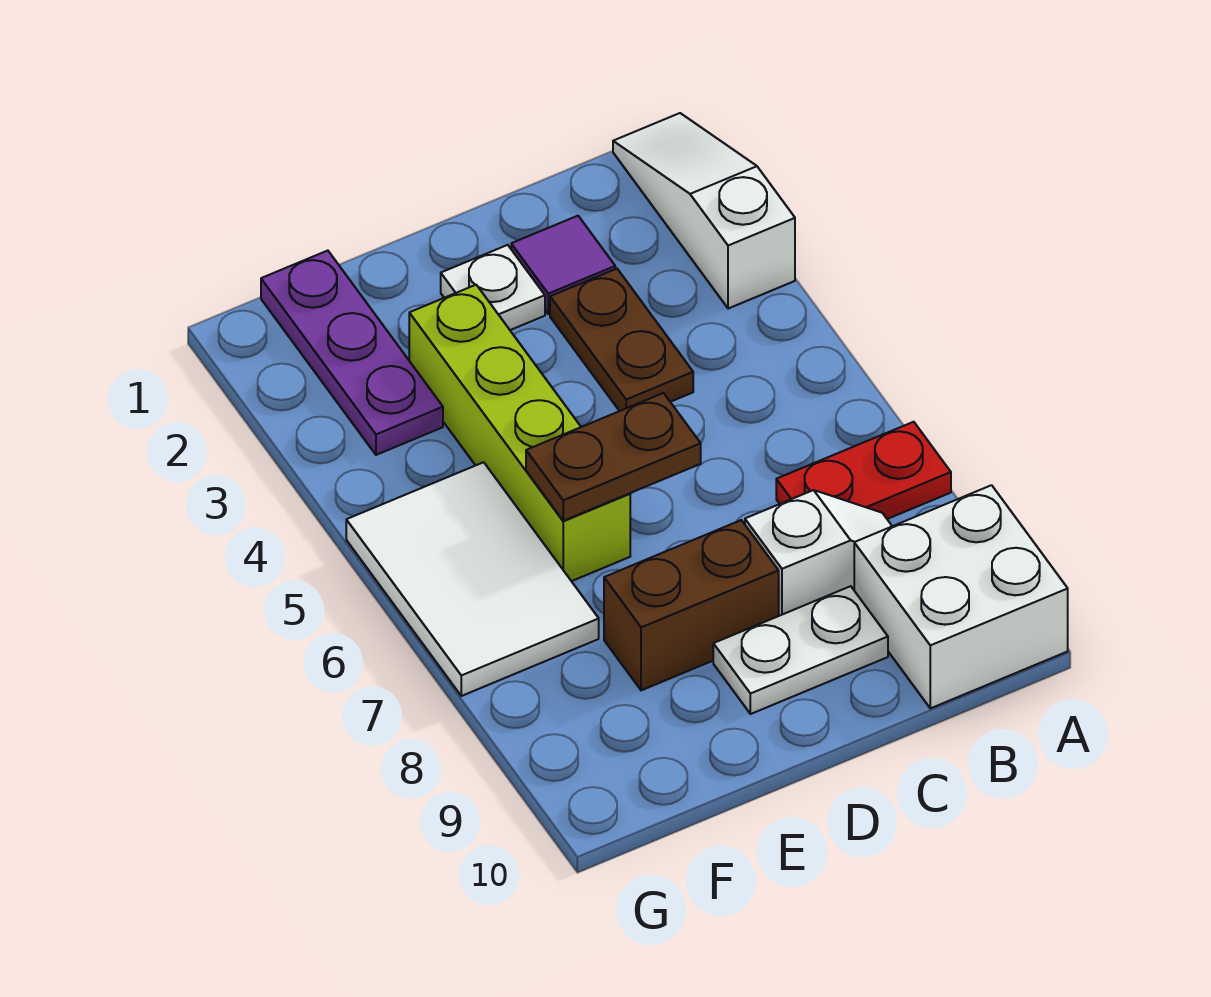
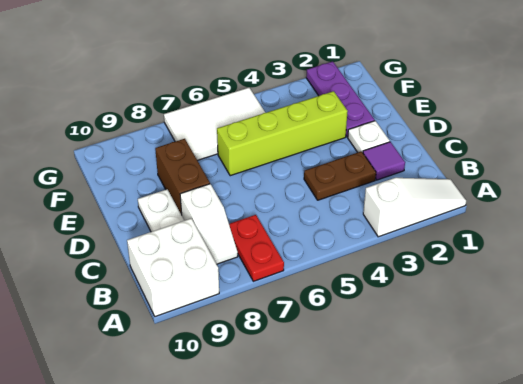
brown 1x2 plate [526,393,701,521] -> none
purple 1x3 plate [261,251,443,455] -> purple 1x3 plate turned to [306,61,375,137]

